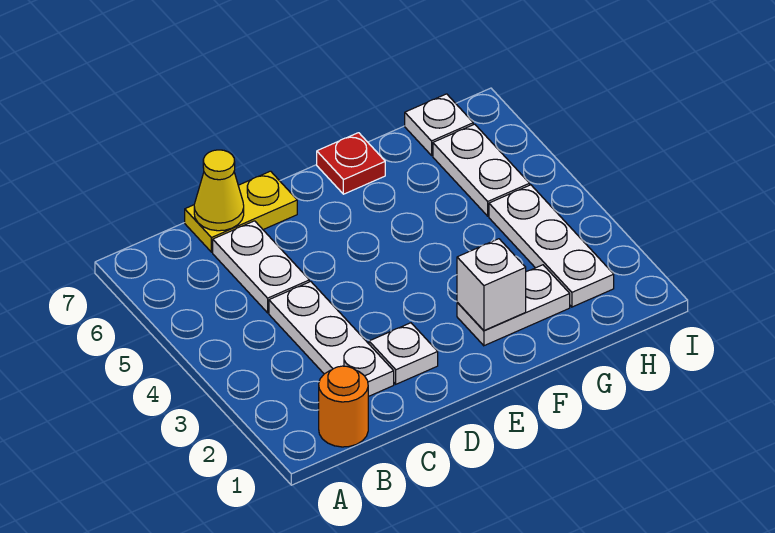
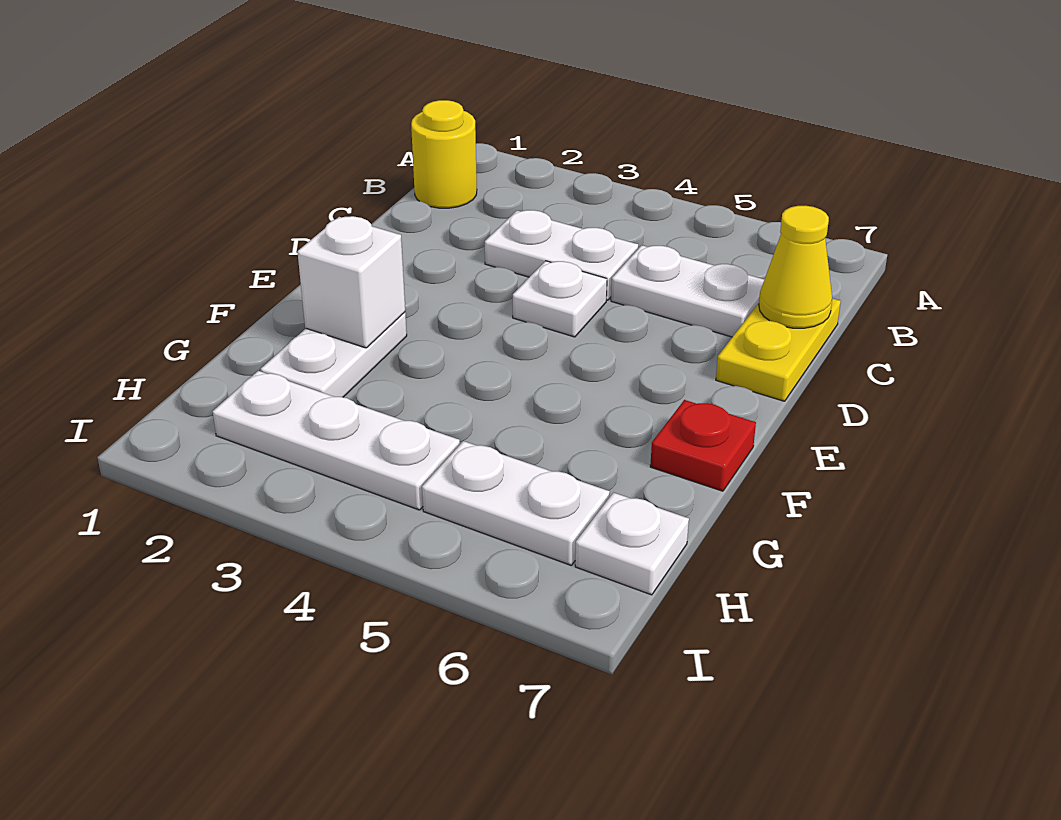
orange 1x1 round brick [319,366,368,447] -> yellow 1x1 round brick [411,100,477,208]
white 1x3 plate [269,281,394,397] -> white 1x2 plate [485,210,638,300]
white 1x1 plate [369,323,438,384] -> white 1x1 plate moved to [513,261,607,337]

